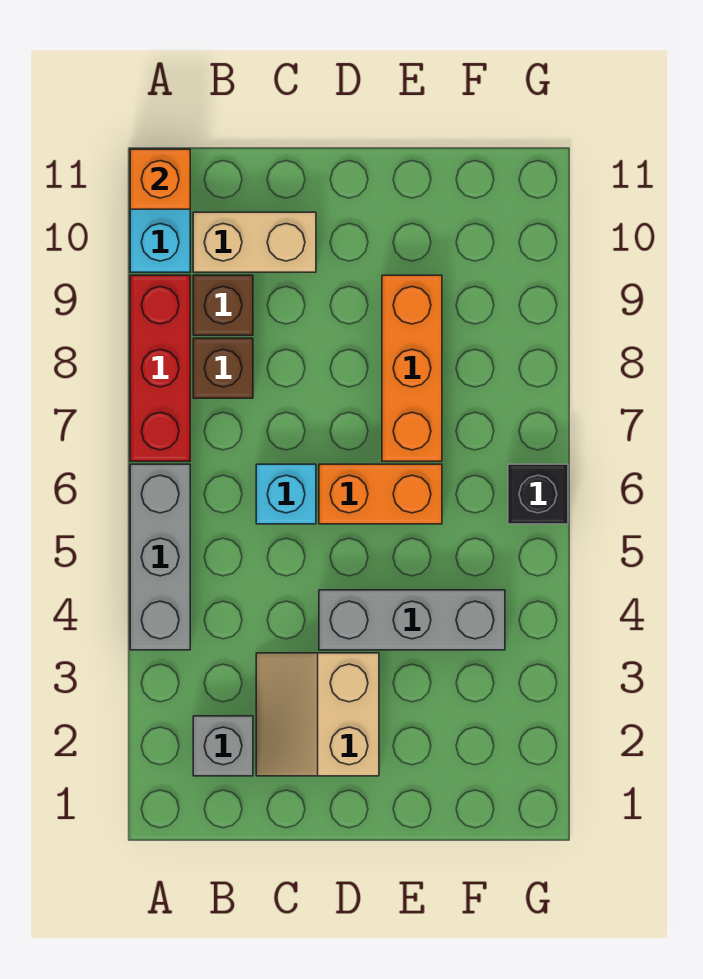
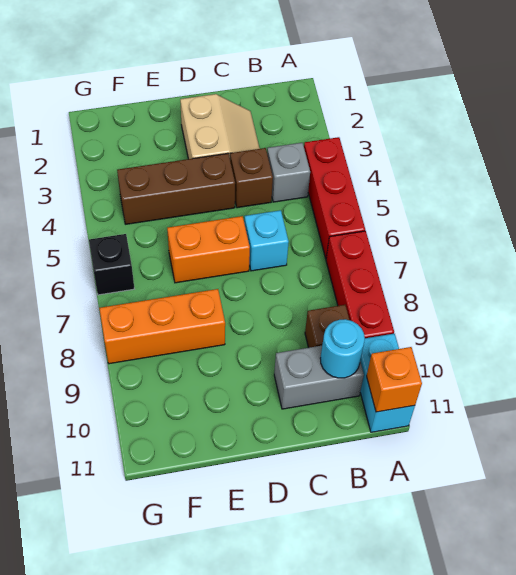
grey 1x3 brick [130,464,190,650] -> red 1x3 brick [304,137,365,258]
grey 1x1 brick [193,716,253,776] -> grey 1x1 brick moved to [267,143,310,202]
brown 1x1 brick [193,338,253,398] -> brown 1x1 brick moved to [230,148,273,208]
tan 1x2 brick [193,212,316,272] -> grey 1x2 brick [274,346,364,409]
none -> cyan 1x1 round brick [320,319,365,378]
grey 1x3 brick [319,590,505,650] -> brown 1x3 brick [117,153,235,224]
orange 1x3 brick [382,275,442,461] -> orange 1x3 brick turned to [99,289,225,364]

